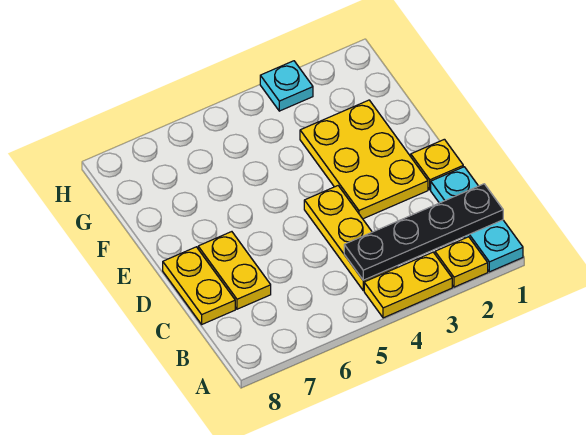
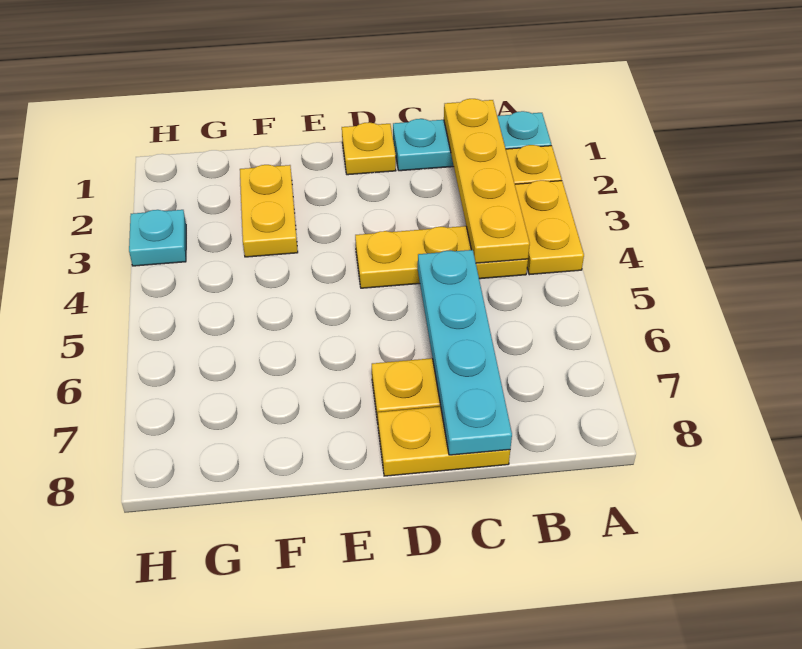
black 1x4 plate [344,184,503,280] -> yellow 1x4 plate [444,99,530,263]
none -> cyan 1x4 plate [418,250,512,455]
yellow 2x3 plate [300,100,428,219] -> yellow 1x2 plate [240,165,298,257]

